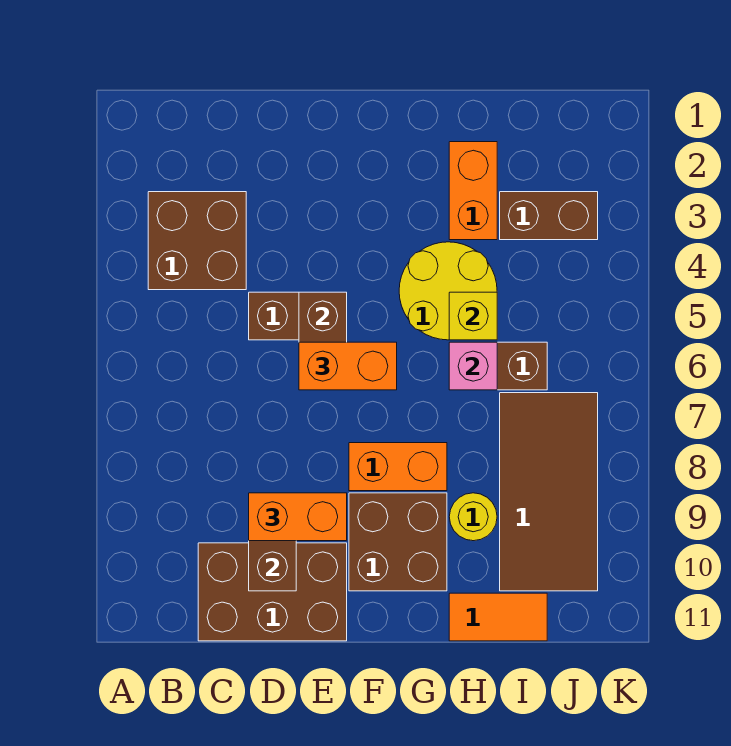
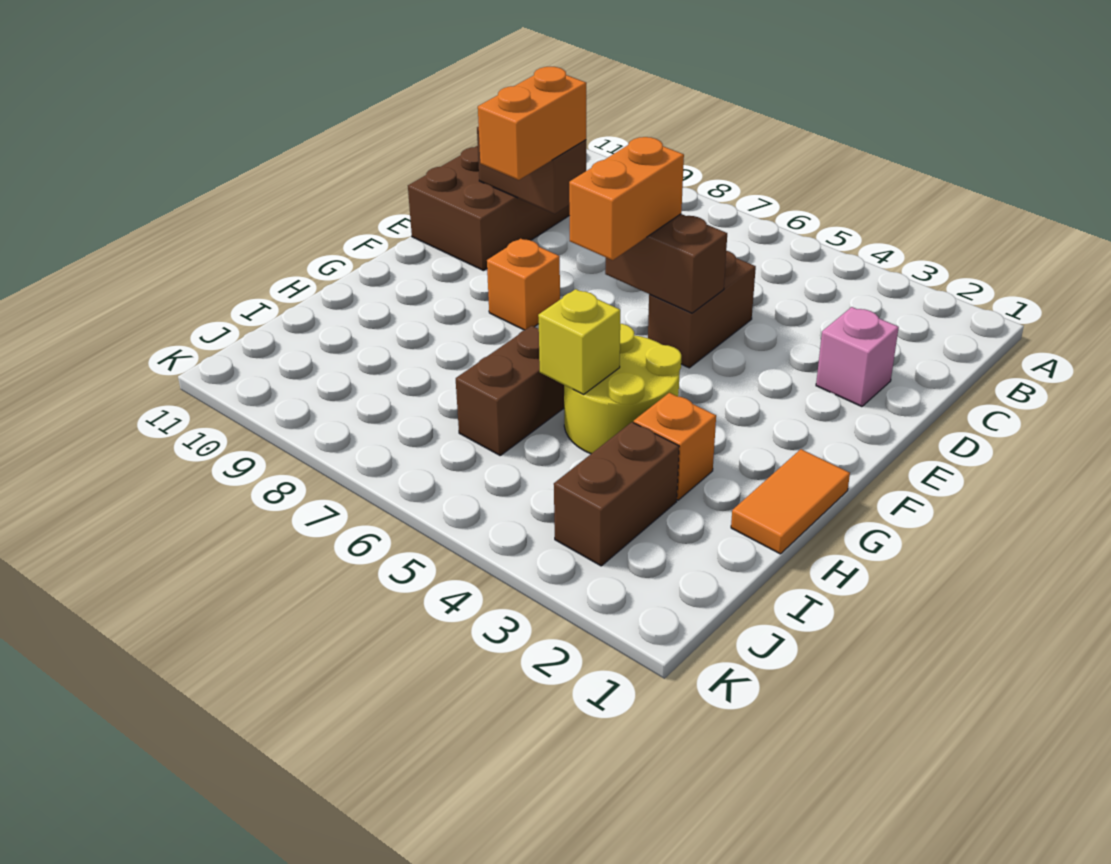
brown 2x2 brick [148,192,246,290] -> none
orange 1x2 brick [349,443,447,491] -> orange 1x1 brick [487,239,560,330]
brown 2x2 brick [349,493,447,591] -> none
orange 1x2 brick [449,142,497,240] -> orange 1x1 brick [634,393,716,500]
pink 1x1 brick [449,342,497,390] -> pink 1x1 brick moved to [816,307,899,407]
yellow 1x1 round brick [449,493,497,541] -> none
orange 1x2 tile [449,593,547,641] -> orange 1x2 tile moved to [731,449,850,554]
brown 2x4 tile [500,393,598,591] -> none

